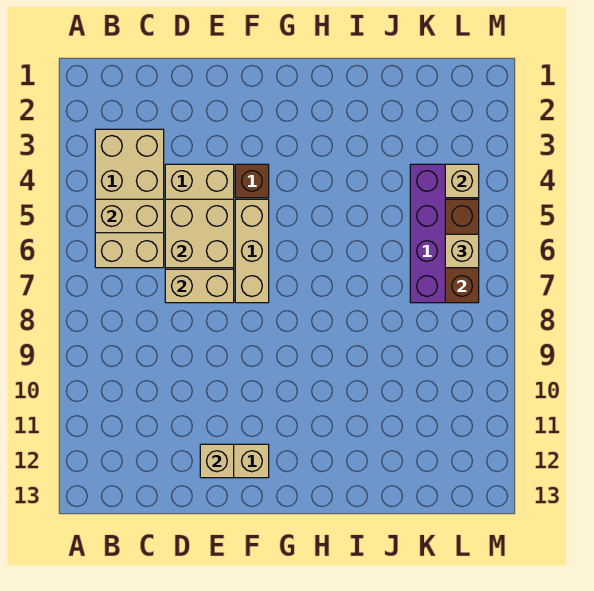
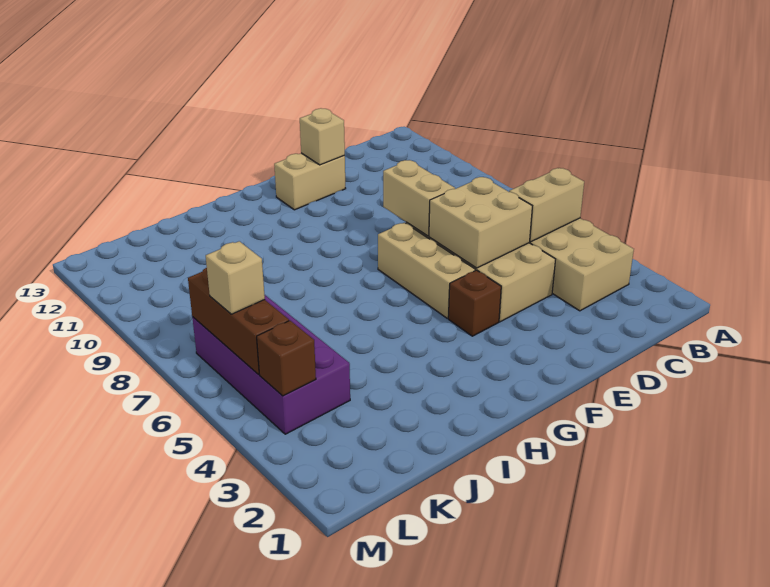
tan 1x2 brick [165,269,234,303] -> tan 1x2 brick turned to [383,160,455,236]
tan 1x1 brick [445,164,479,198] -> brown 1x1 brick [257,321,316,396]

